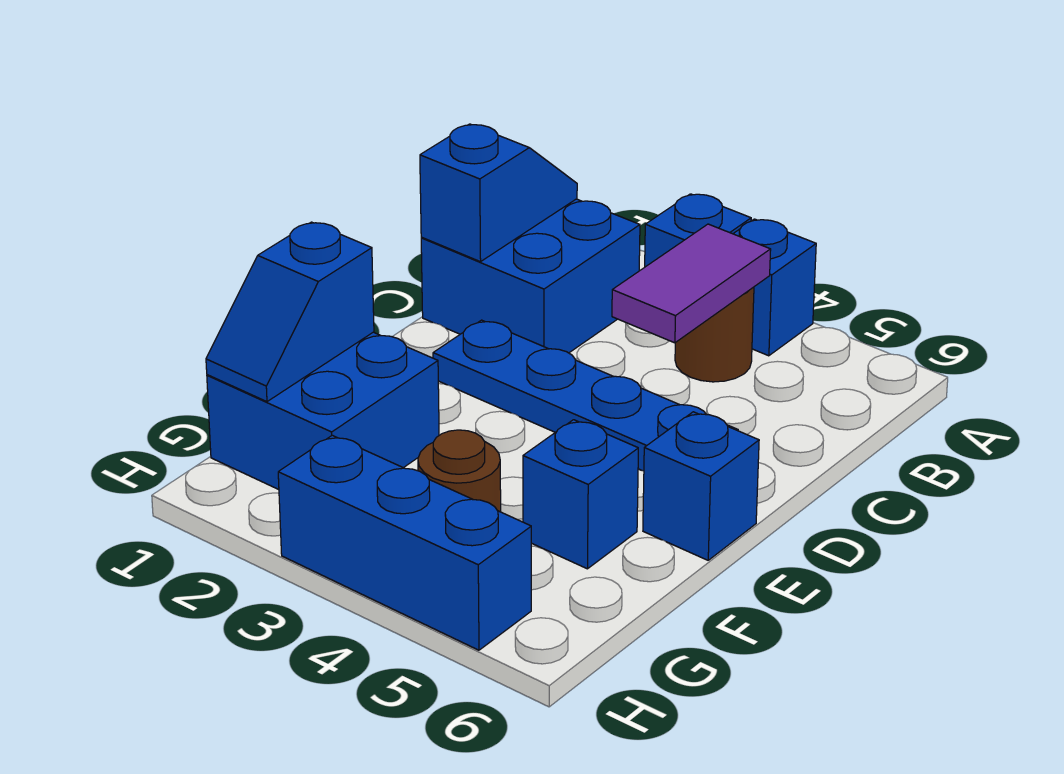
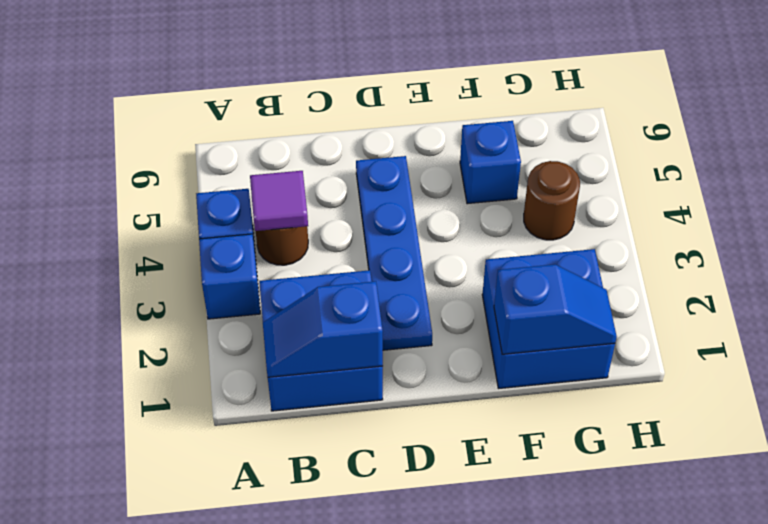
purple 1x2 tile [612,224,771,343] -> purple 1x1 tile [250,171,308,231]
blue 1x1 brick [643,412,759,560] -> none
blue 1x3 brick [278,435,531,650] -> none

